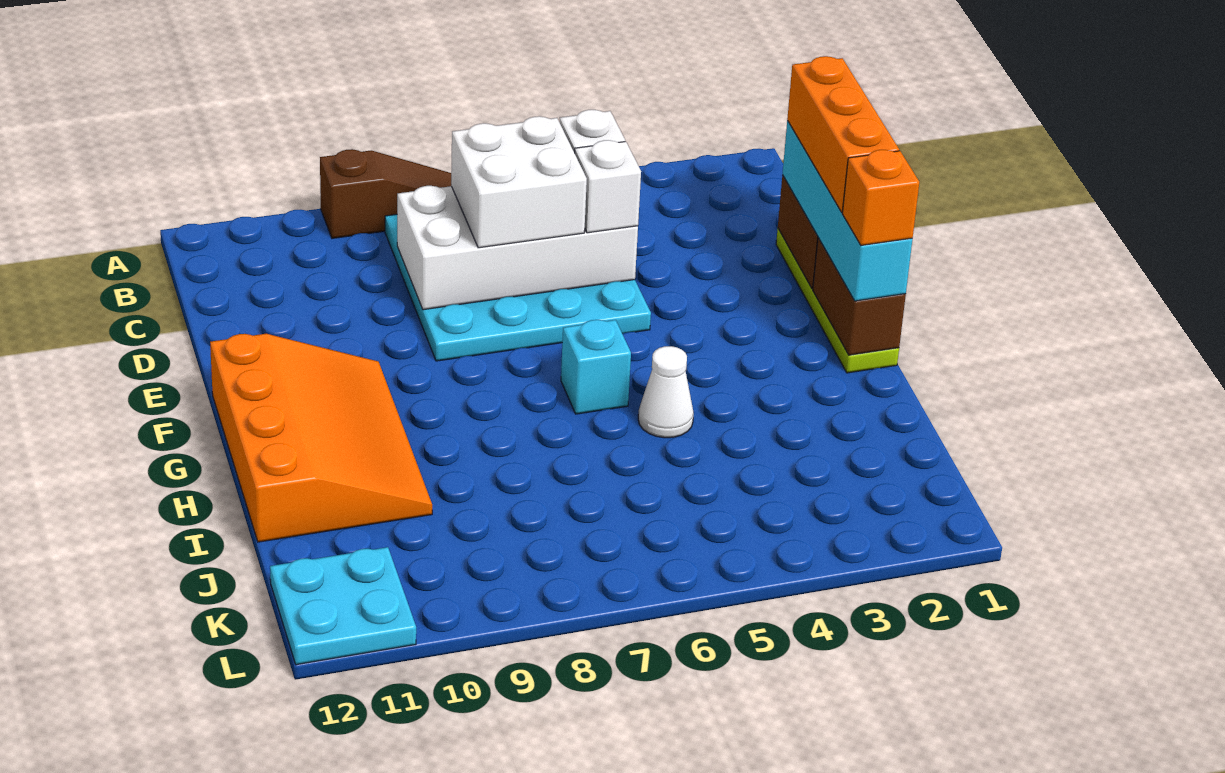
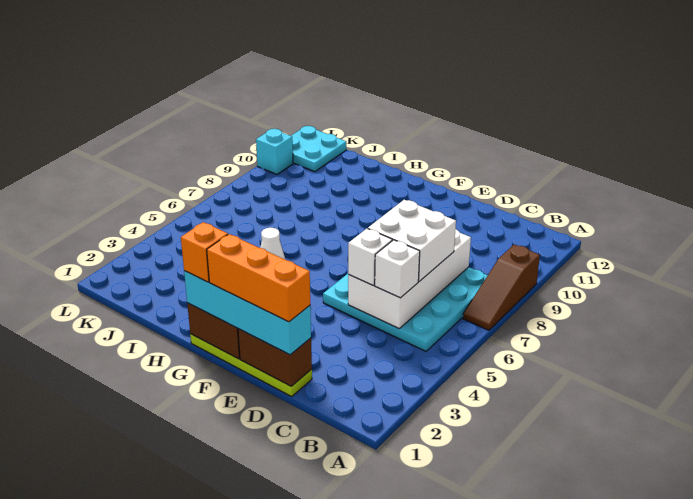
orange 3x4 slope [210,334,432,542] -> none
cyan 1x1 brick [561,320,631,414] -> cyan 1x1 brick moved to [256,129,293,174]

